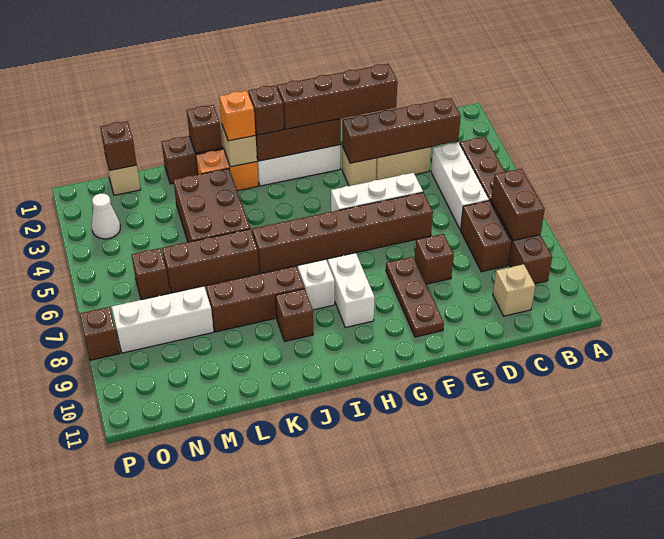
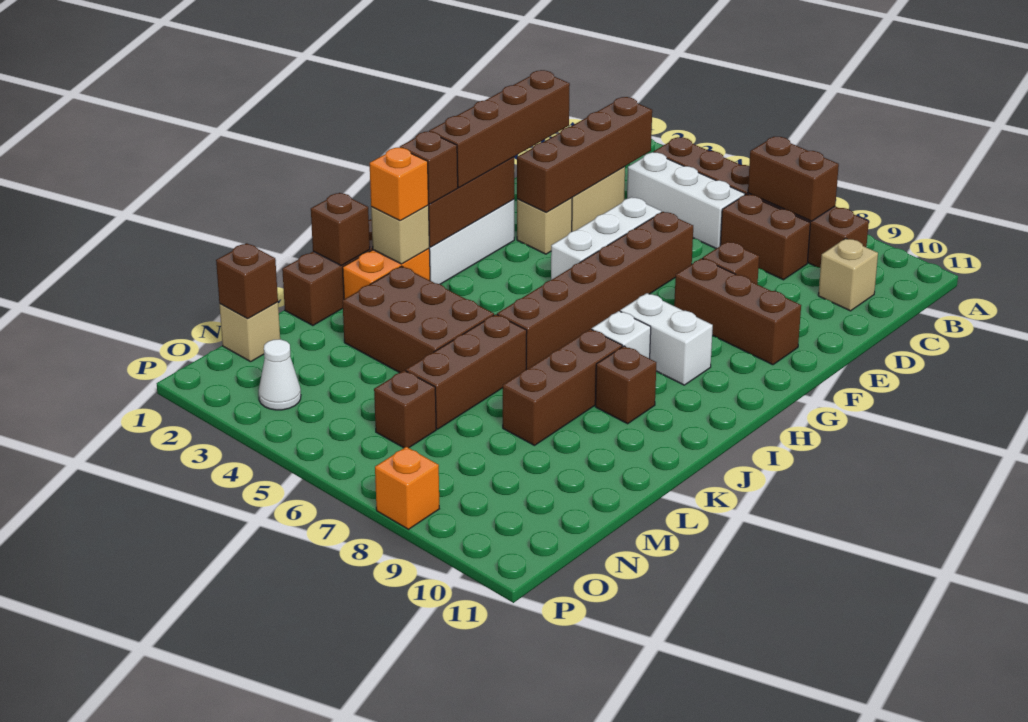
brown 1x3 plate [386,257,444,337] -> brown 1x3 brick [674,258,801,365]
white 1x3 brick [112,286,214,353] -> none
brown 1x1 brick [80,307,120,360] -> orange 1x1 brick [375,447,439,529]

